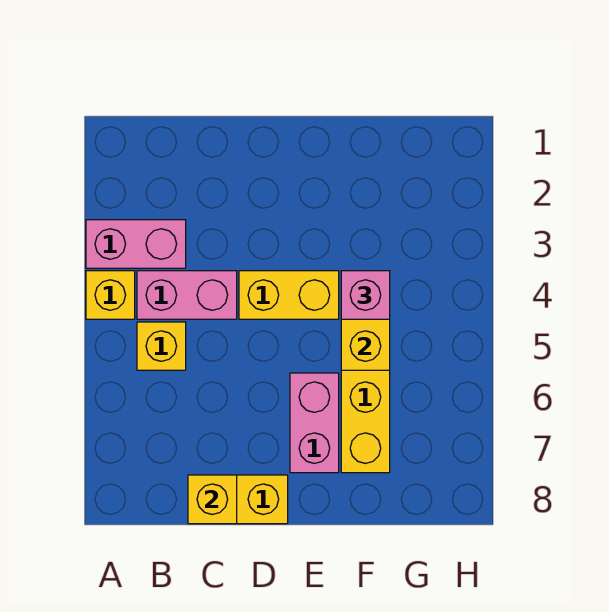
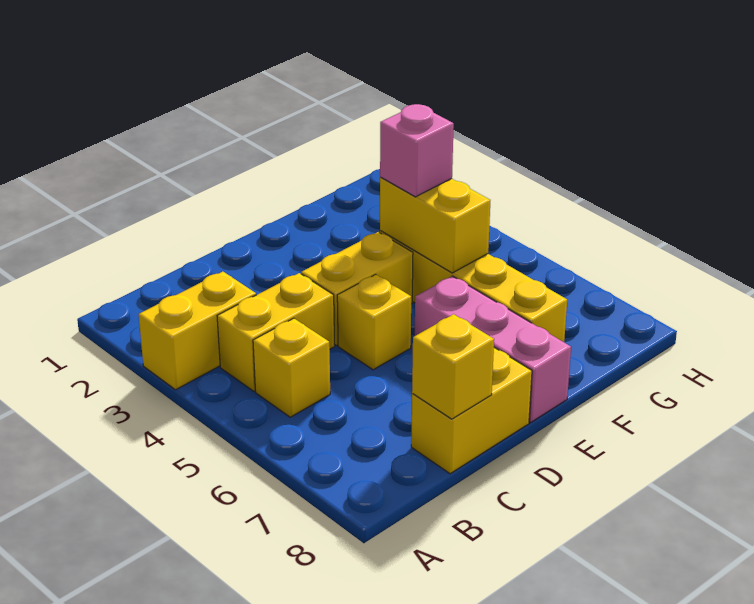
pink 1x2 brick [86,220,186,268] -> yellow 1x2 brick [139,272,256,390]
yellow 1x1 brick [86,271,135,319] -> yellow 1x1 brick moved to [337,274,411,370]
pink 1x2 brick [137,271,237,319] -> yellow 1x2 brick [217,273,335,391]
pink 1x2 brick [290,373,339,473] -> pink 1x3 brick [415,276,571,422]

